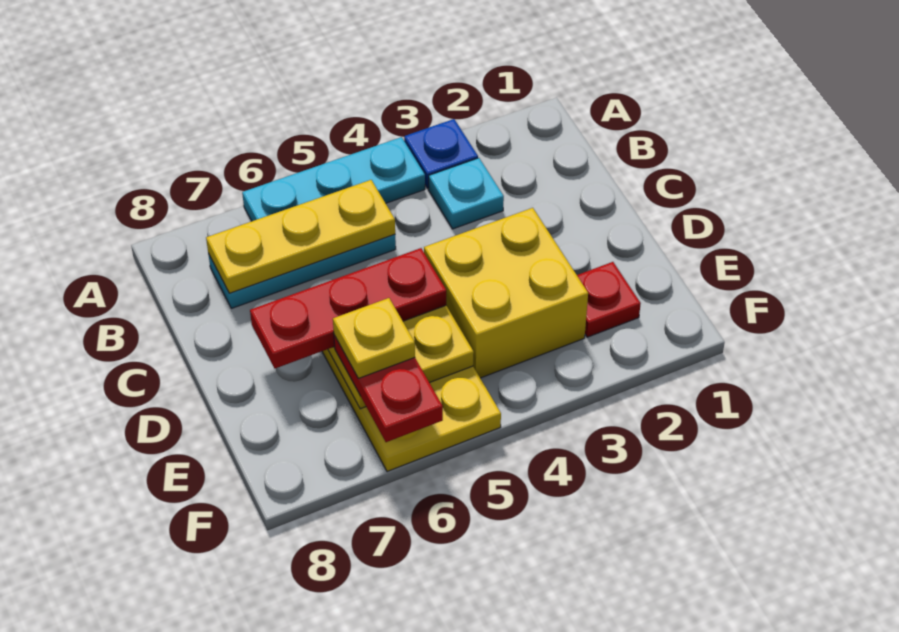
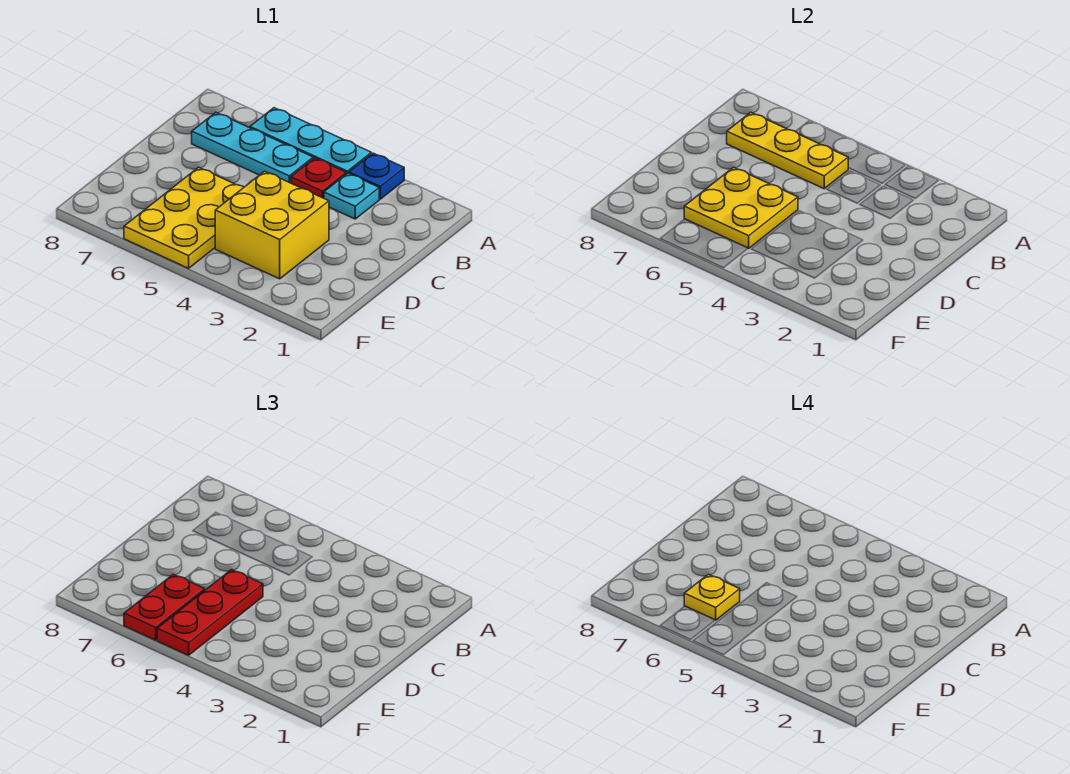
red 1x3 plate [250,248,446,369] -> red 1x3 plate turned to [157,570,263,655]
red 1x1 plate [577,262,641,337] -> red 1x1 plate moved to [291,158,346,198]

